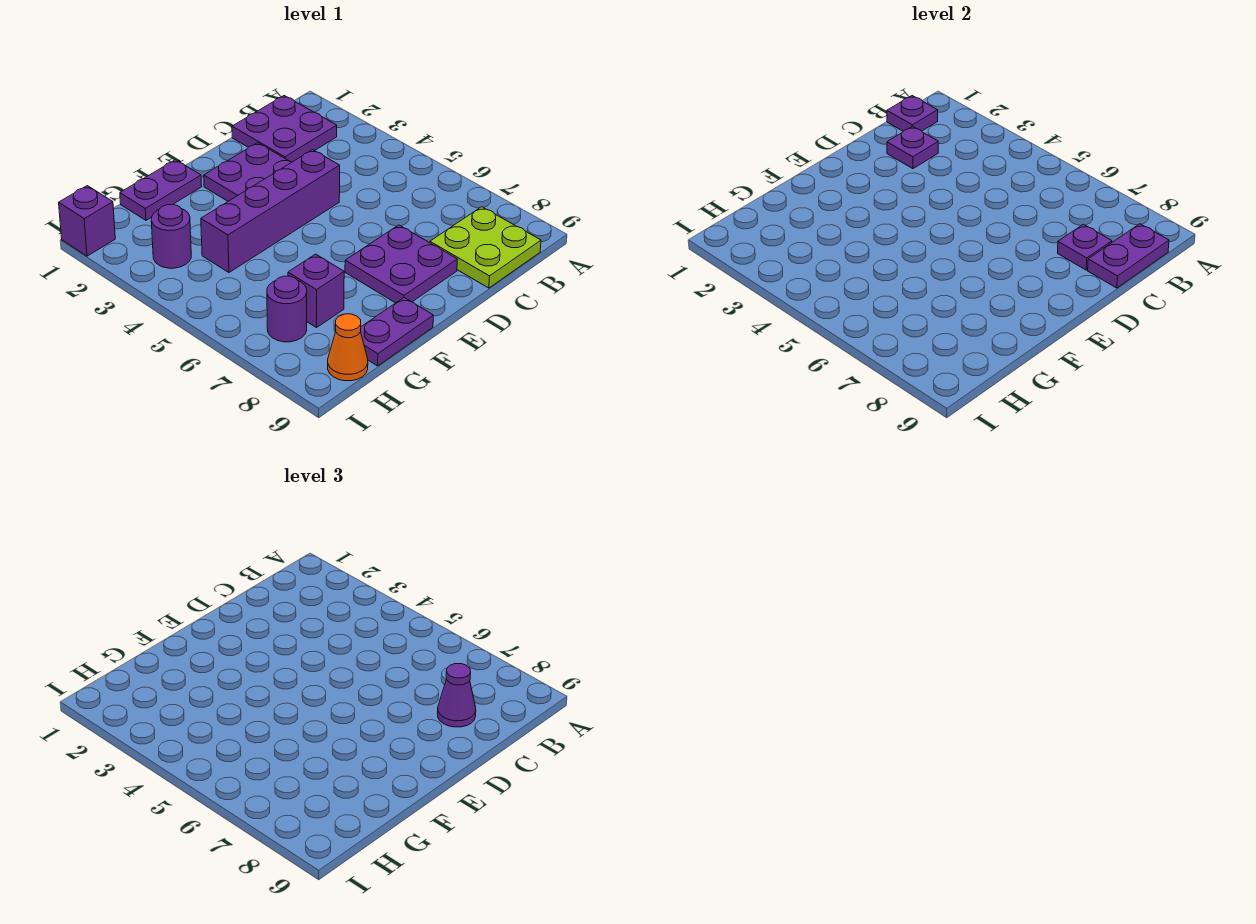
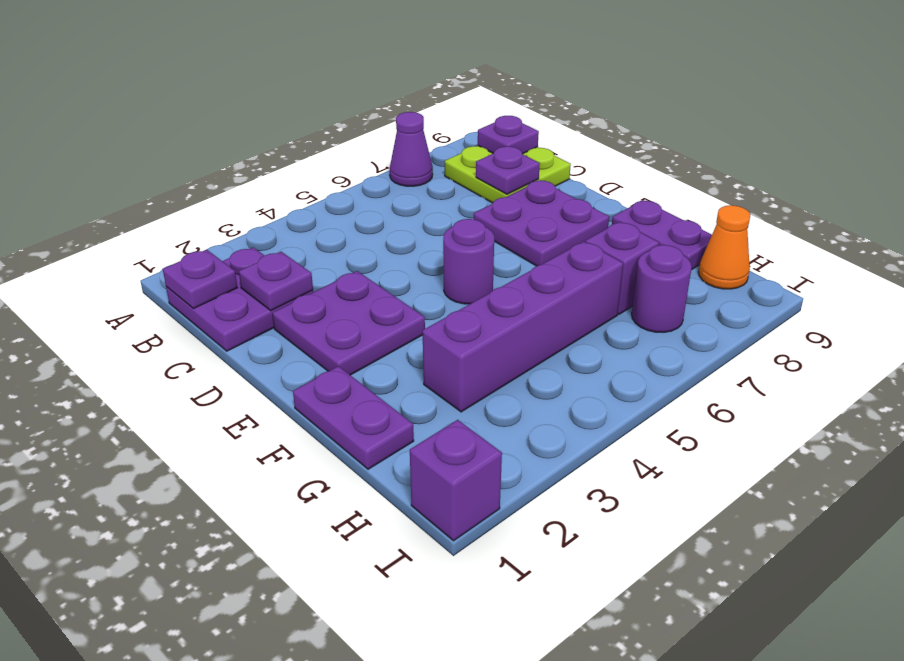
purple 1x2 plate [1088,224,1169,288] -> purple 1x1 plate [478,116,539,154]
purple 1x1 cone [437,664,476,727] -> purple 1x1 cone moved to [390,112,433,186]
purple 1x4 brick [201,150,340,272] -> purple 1x4 brick turned to [423,241,623,412]
purple 1x1 round brick [151,205,191,268] -> purple 1x1 round brick moved to [443,219,494,304]

